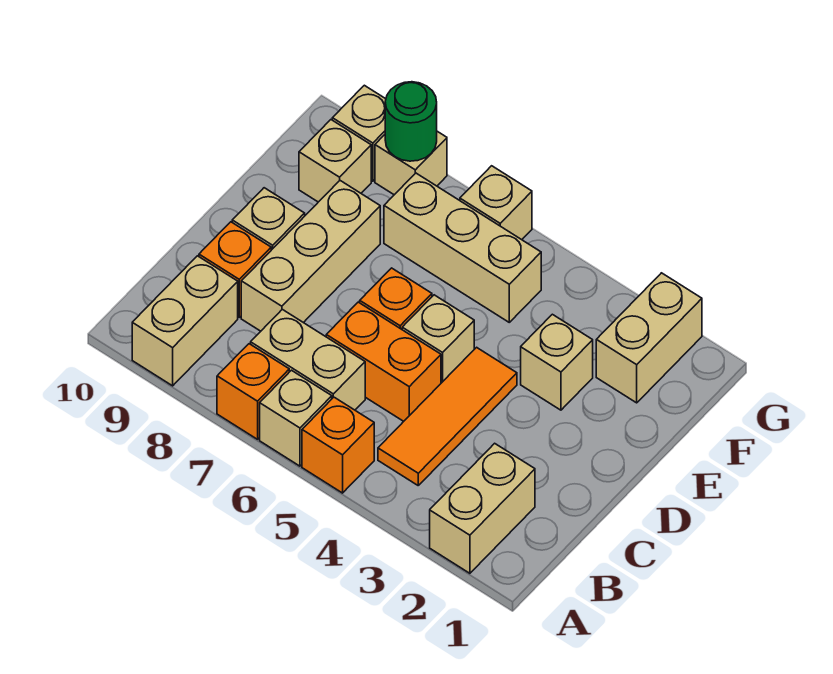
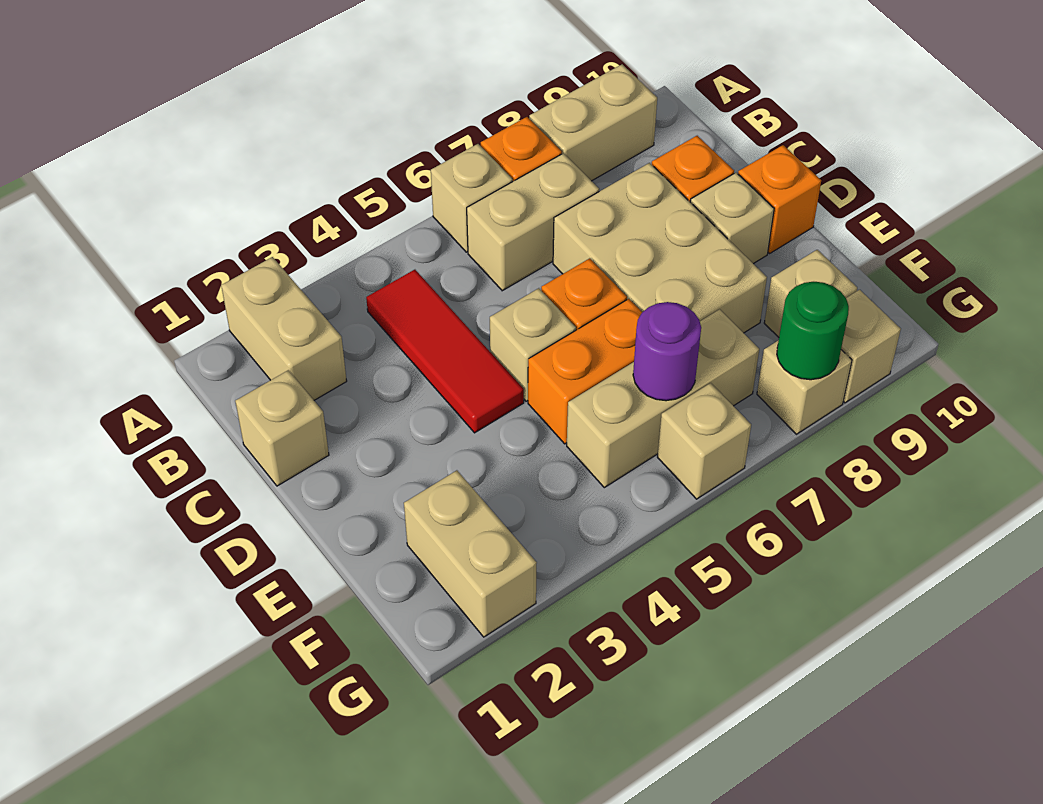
orange 1x1 brick [302,397,374,493] -> orange 1x1 brick moved to [738,145,821,253]
tan 1x2 brick [132,256,238,386] -> tan 1x2 brick turned to [529,64,657,181]
orange 1x3 tile [378,347,517,485] -> red 1x3 tile [366,270,524,433]
orange 1x2 brick [326,302,441,421] -> orange 1x2 brick moved to [528,299,642,444]
tan 1x3 brick [241,181,380,331] -> tan 2x3 brick [553,163,767,333]
tan 1x1 brick [521,314,593,410] -> tan 1x1 brick moved to [235,370,329,486]
none -> purple 1x1 round brick [633,302,701,401]

